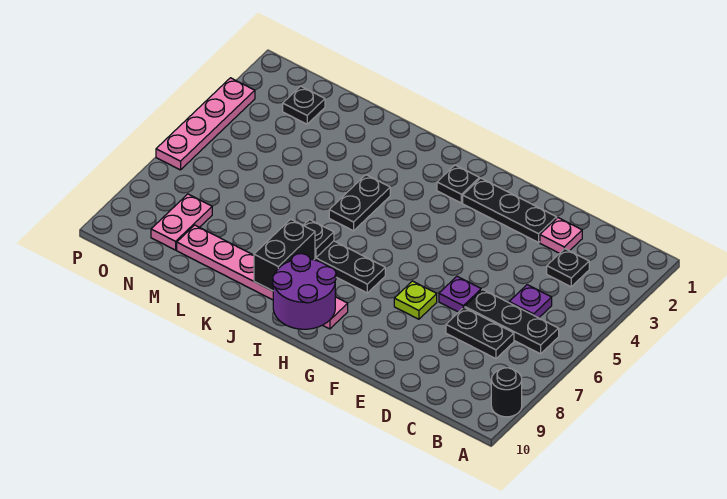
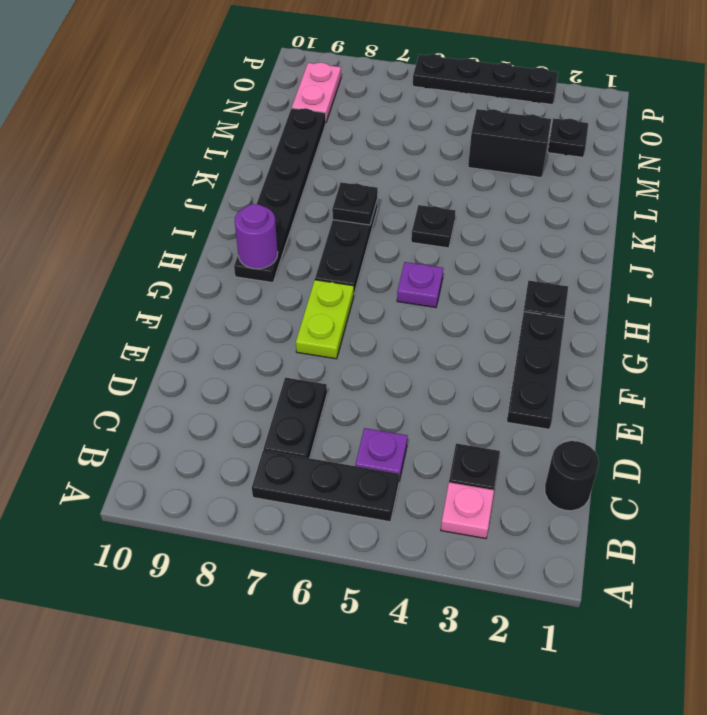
black 1x1 round brick [491,368,522,417] -> black 1x1 round brick moved to [545,441,599,511]
black 1x3 plate [465,289,559,354] -> black 1x3 plate turned to [252,450,399,522]
pink 1x1 plate [540,218,582,253] -> pink 1x1 plate moved to [441,482,494,539]
purple 1x1 plate [439,276,481,312] -> purple 1x1 plate moved to [397,262,443,308]
lime 1x1 plate [394,281,437,319] -> lime 1x2 plate [296,280,354,359]
pink 1x6 plate [177,225,348,329] -> black 1x6 plate [234,108,326,283]
purple 2x2 round brick [273,254,336,329] -> purple 1x1 round brick [235,204,278,269]
black 1x2 plate [329,175,390,231] -> black 1x1 plate [411,205,456,248]
black 1x2 brick [254,219,315,291] -> black 1x2 brick moved to [468,109,551,178]
pink 1x2 plate [151,194,212,250] -> pink 1x2 plate turned to [292,63,341,122]
pink 1x4 plate [156,78,255,170] -> black 1x4 plate [413,54,558,105]

